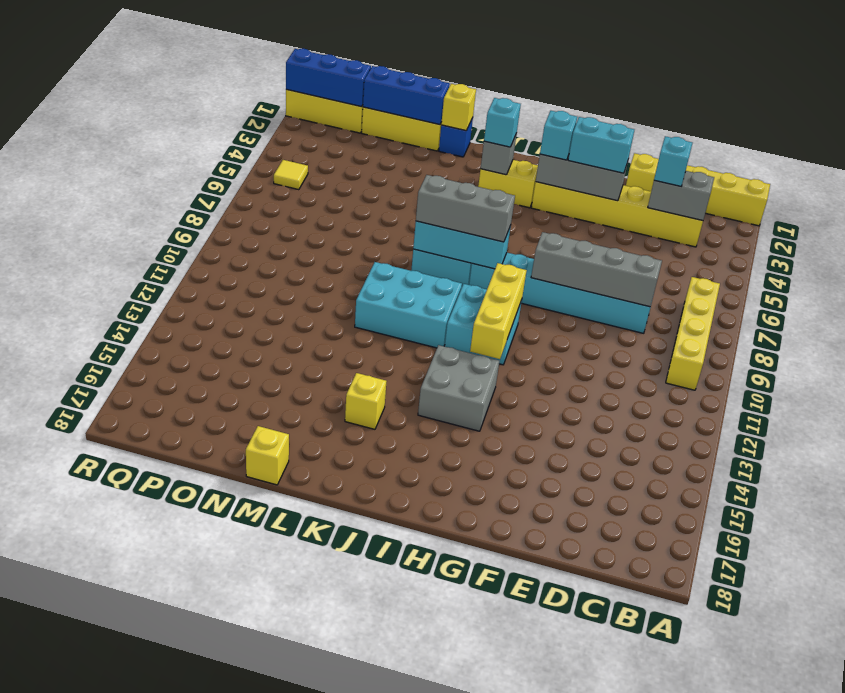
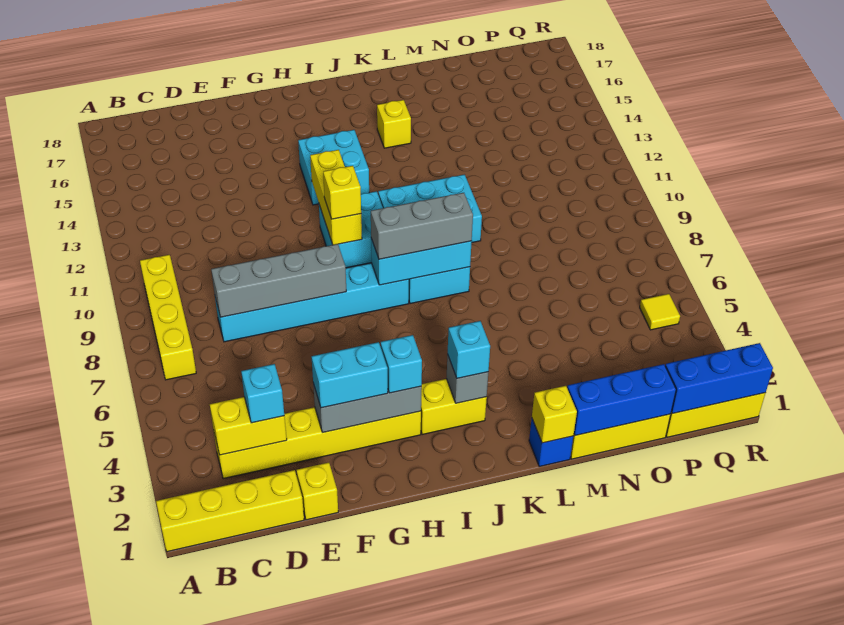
grey 1x2 brick [648,171,714,221] -> yellow 1x2 brick [210,397,287,455]
grey 2x2 brick [418,345,499,431] -> cyan 2x2 brick [298,130,369,205]
yellow 1x1 brick [245,426,289,485] -> yellow 1x1 brick moved to [323,166,361,219]

